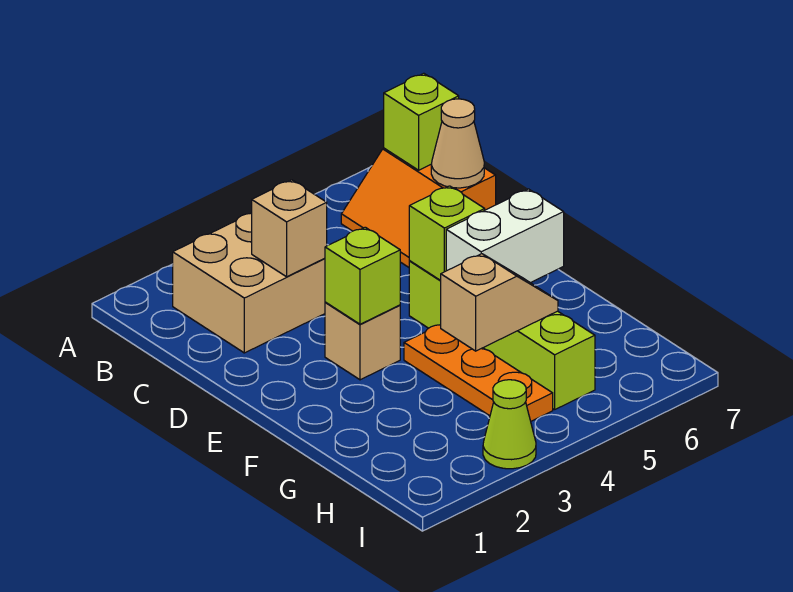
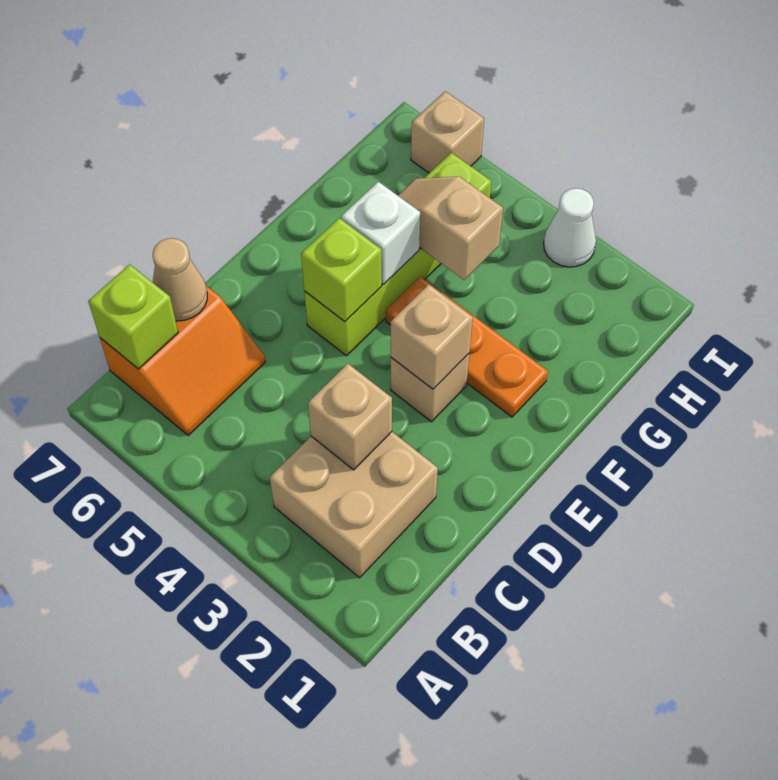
lime 1x1 brick [325,227,400,324] -> tan 1x1 brick [391,284,473,389]
orange 1x3 plate [404,325,553,421] -> orange 1x3 plate turned to [386,277,548,417]
white 1x2 brick [446,189,564,283] -> white 1x1 brick [341,182,420,285]
lime 1x1 cone [483,380,536,469] -> white 1x1 cone [544,188,596,267]
none -> tan 1x1 brick [411,91,484,173]

